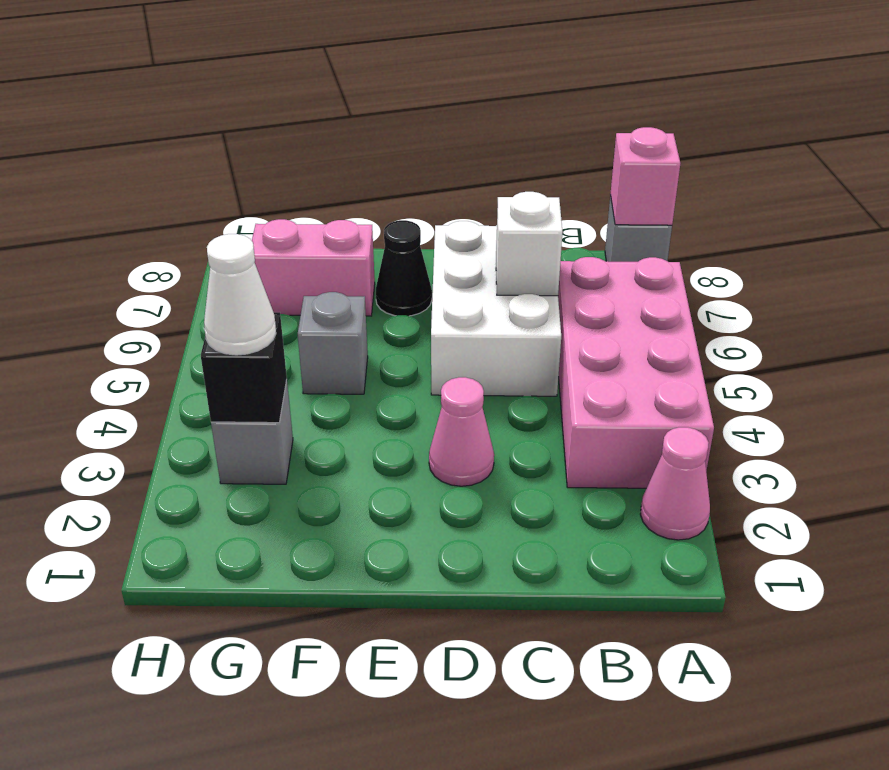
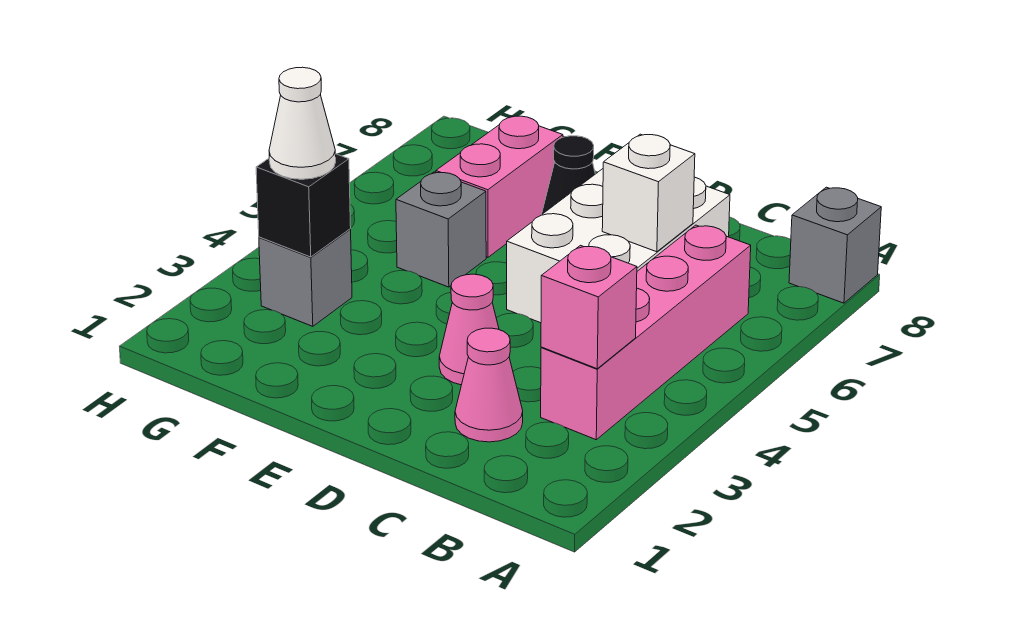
pink 1x1 cone [640,427,710,540] -> pink 1x1 cone moved to [455,328,523,442]
pink 2x4 brick [558,257,714,488] -> pink 1x4 brick [541,225,751,440]
pink 1x1 brick [610,127,680,225] -> pink 1x1 brick moved to [541,245,637,369]
pink 1x2 brick [252,219,375,316] -> pink 1x2 brick turned to [436,116,563,257]

